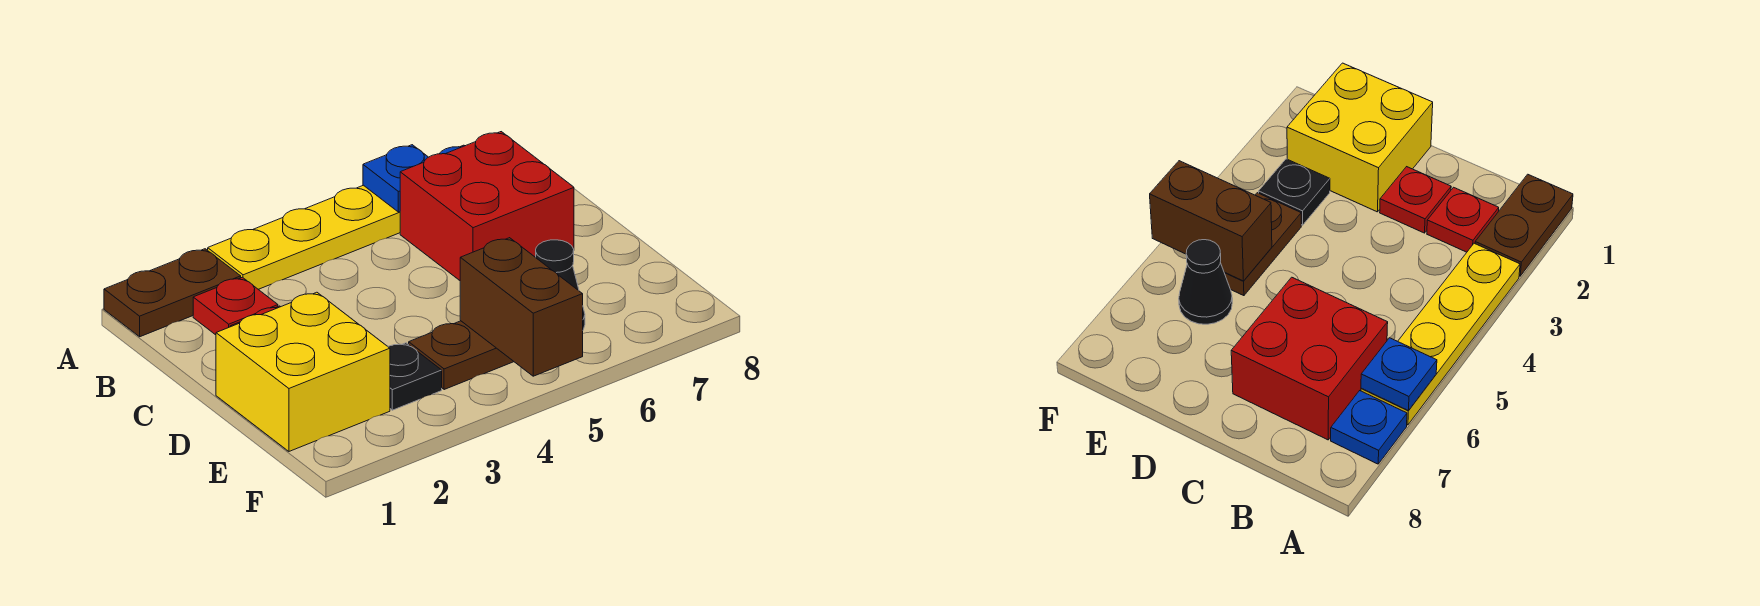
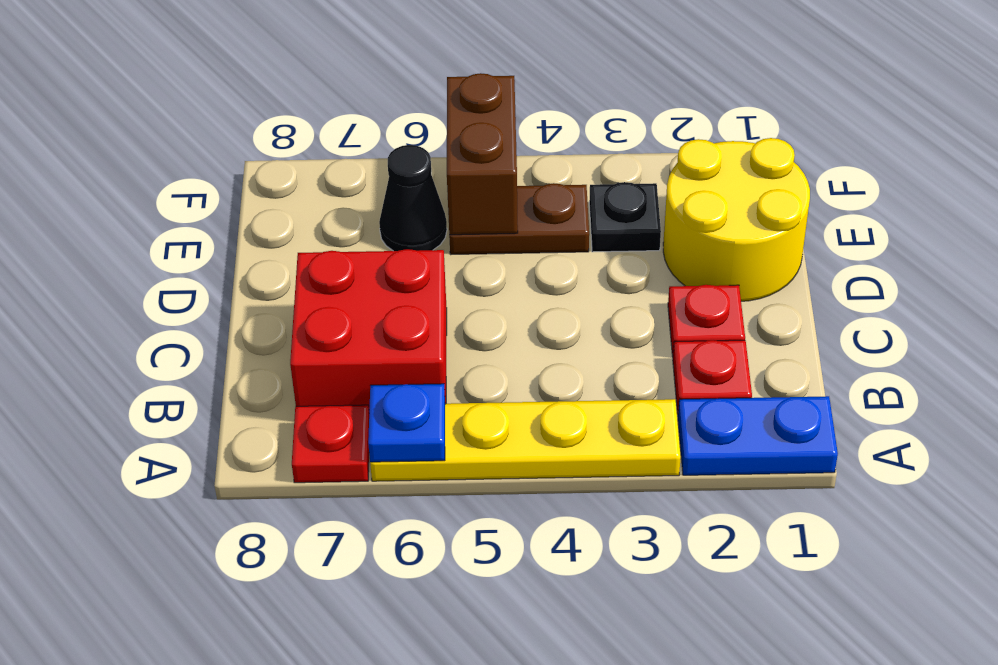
brown 1x2 plate [104,249,241,337] -> blue 1x2 plate [678,396,838,475]
blue 1x1 plate [1331,391,1407,464] -> red 1x1 plate [292,405,369,483]
yellow 2x2 brick [216,292,390,451] -> yellow 2x2 round brick [663,138,810,301]

